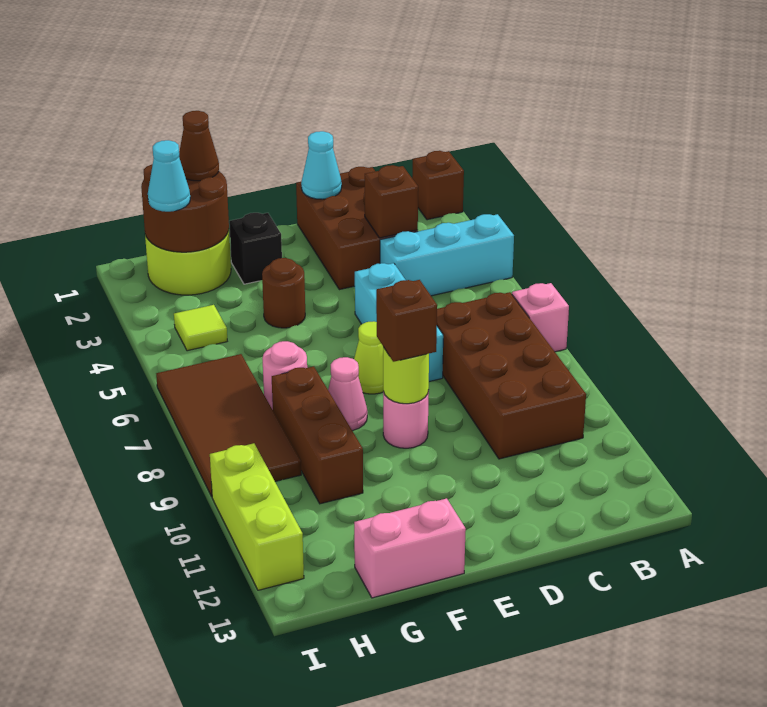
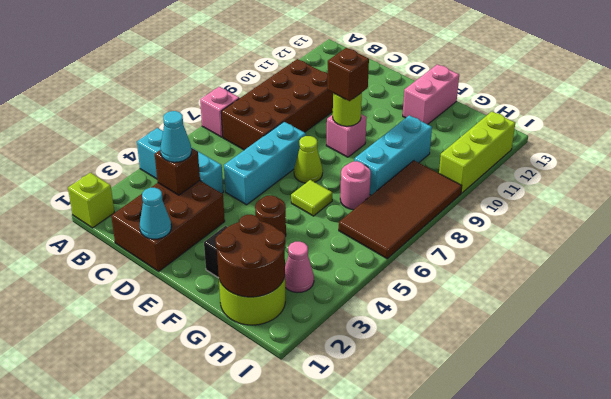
brown 1x1 brick [412,151,464,220] -> lime 1x1 brick [68,173,115,228]
pink 1x1 round brick [383,390,429,448] -> pink 1x1 brick [326,114,367,157]
pink 1x1 cone [328,357,367,431] -> pink 1x1 cone moved to [285,242,314,293]
pink 1x2 brick [354,498,466,598] -> pink 1x2 brick turned to [403,64,459,124]
brown 1x1 cone [179,111,219,181] -> none
brown 1x3 brick [272,366,363,504] -> cyan 1x3 brick [354,115,432,195]
cyan 1x1 cone [148,140,190,212] -> cyan 1x1 cone moved to [161,111,191,162]
lime 1x1 tile [174,305,227,351] -> lime 1x1 tile moved to [291,180,332,216]

